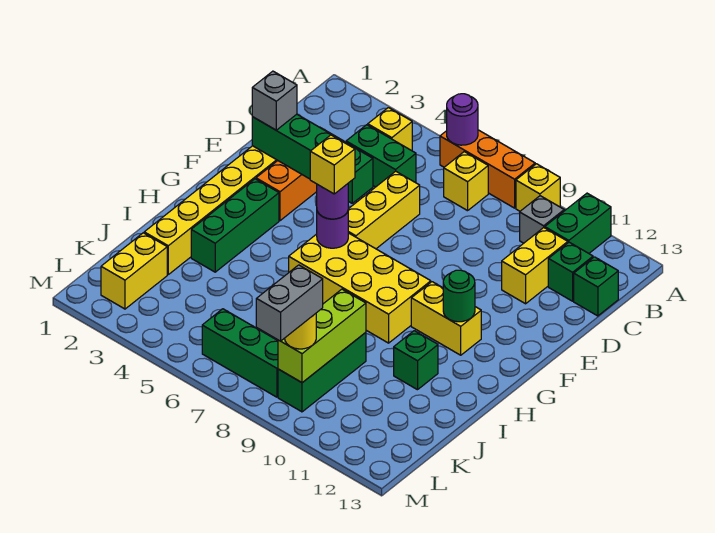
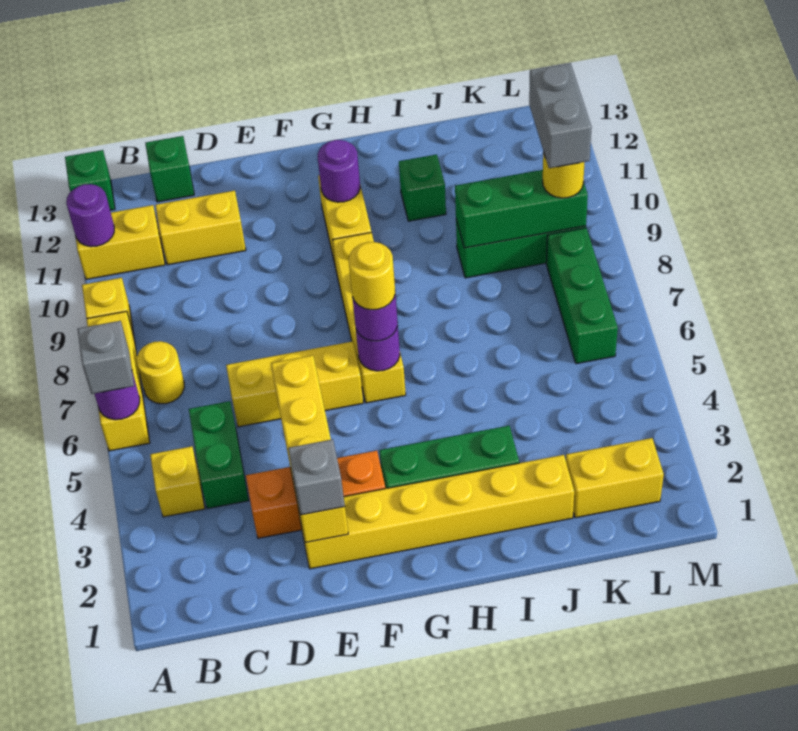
orange 1x3 brick [440,130,535,208] -> yellow 1x3 brick [87,311,150,451]
green 1x2 brick [545,193,611,253] -> yellow 1x2 brick [75,205,165,279]
none -> purple 1x1 round brick [66,184,114,247]
yellow 1x1 brick [444,152,488,211] -> yellow 1x1 round brick [137,341,184,404]
grey 1x1 brick [520,196,564,243] -> grey 1x1 brick moved to [78,321,134,394]
green 1x1 brick [548,242,593,301] -> green 1x1 brick moved to [65,150,115,210]
green 1x4 brick [252,114,373,203] -> yellow 1x4 brick [271,355,348,543]
yellow 2x4 brick [289,233,431,343] -> yellow 1x4 brick [332,233,406,403]
yellow 1x1 brick [310,135,355,194] -> yellow 1x1 round brick [349,242,395,310]
green 1x1 round brick [443,270,475,322] -> purple 1x1 round brick [318,140,360,202]
lime 1x3 brick [278,289,366,383] -> green 1x3 brick [455,170,588,248]
grey 1x2 brick [256,265,323,341] -> grey 1x2 brick turned to [529,63,592,168]

